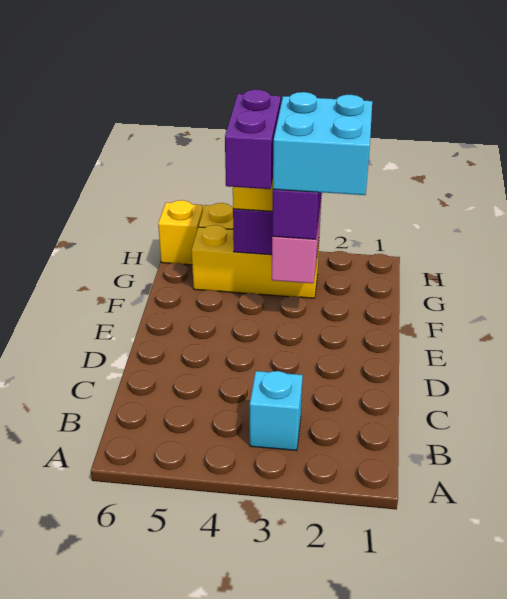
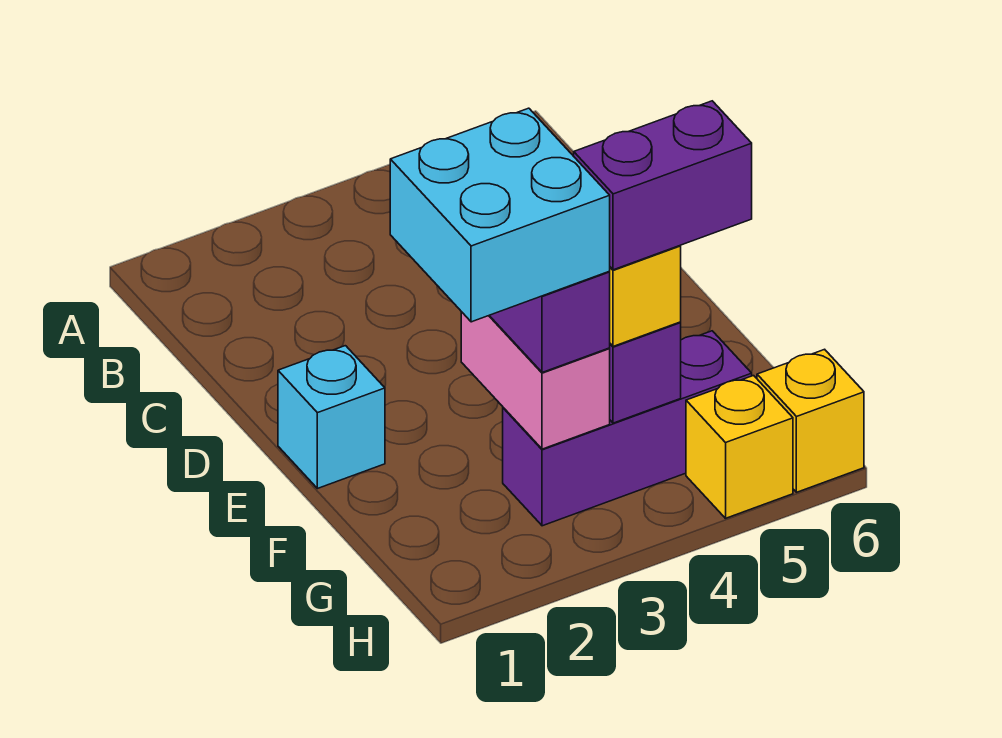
cyan 1x1 brick [250,371,303,451] -> cyan 1x1 brick moved to [278,346,385,488]
purple 1x2 brick [225,90,281,189] -> purple 1x2 brick turned to [574,101,752,270]
yellow 1x3 brick [192,225,319,298] -> purple 1x3 brick [503,331,752,526]

